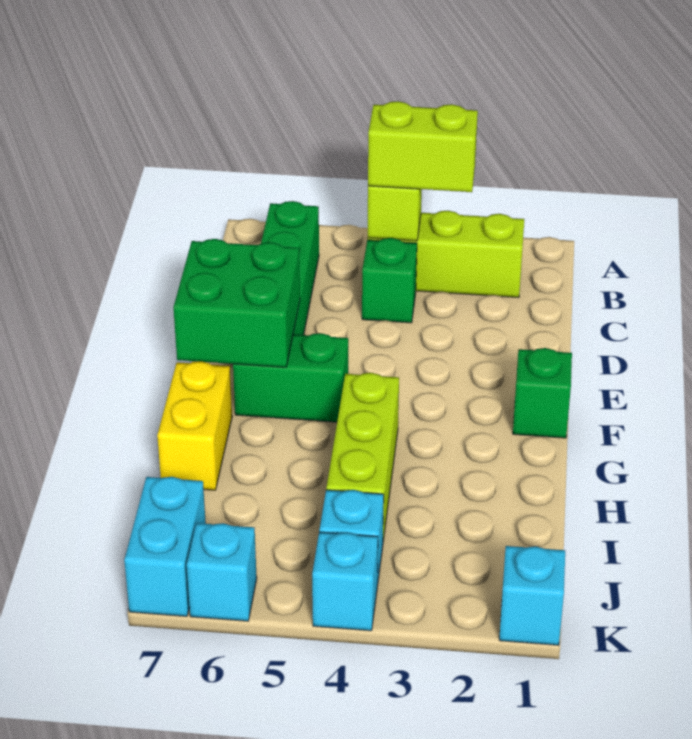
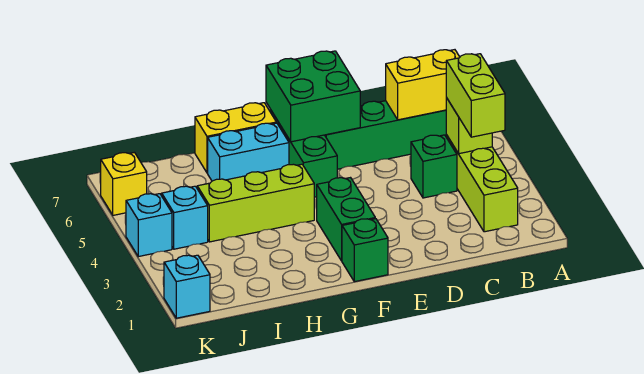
none -> yellow 1x2 brick [386,50,460,120]
none -> green 1x2 brick [317,178,375,261]
cyan 1x2 brick [124,477,206,616] -> cyan 1x2 brick moved to [208,123,289,181]
cyan 1x1 brick [187,523,257,621] -> yellow 1x1 brick [101,152,147,215]

